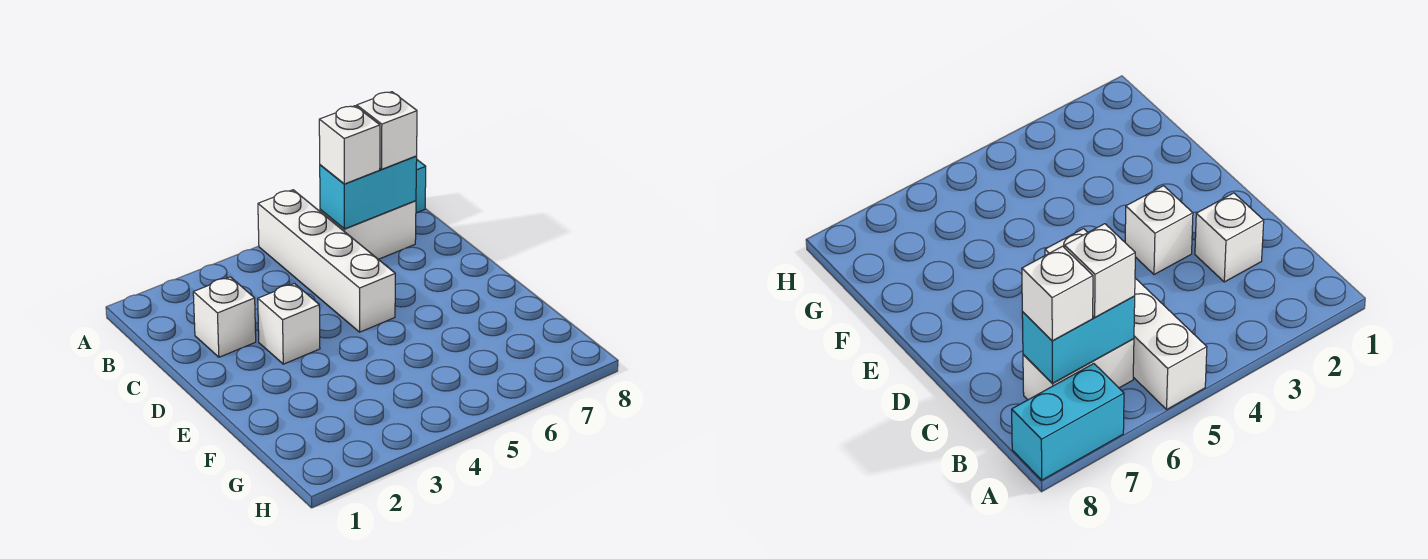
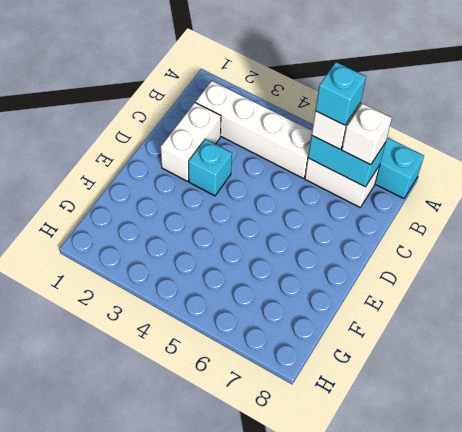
white 1x4 brick [258,190,395,332] -> white 1x4 brick turned to [196,81,312,178]
none -> cyan 1x1 brick [315,62,366,125]
white 1x1 brick [193,277,256,357] -> white 1x2 brick [161,102,221,181]
white 1x1 brick [258,284,320,364] -> cyan 1x1 brick [189,139,232,196]

